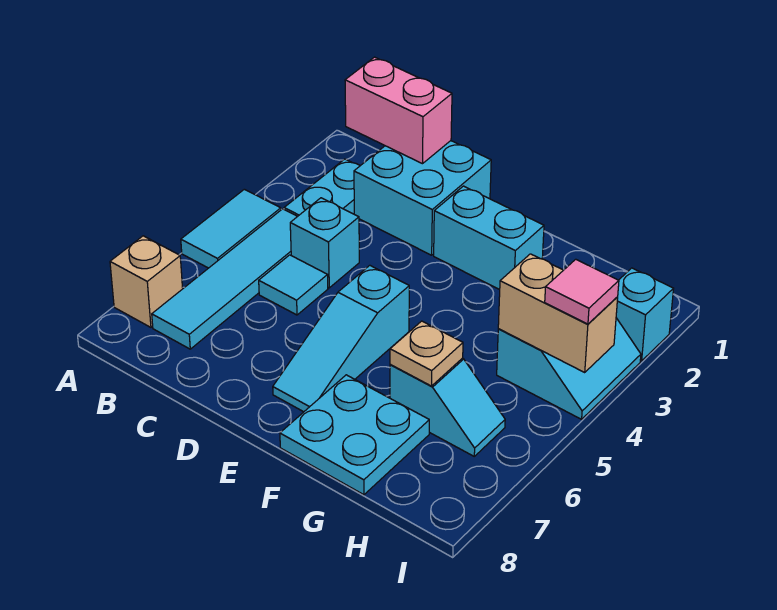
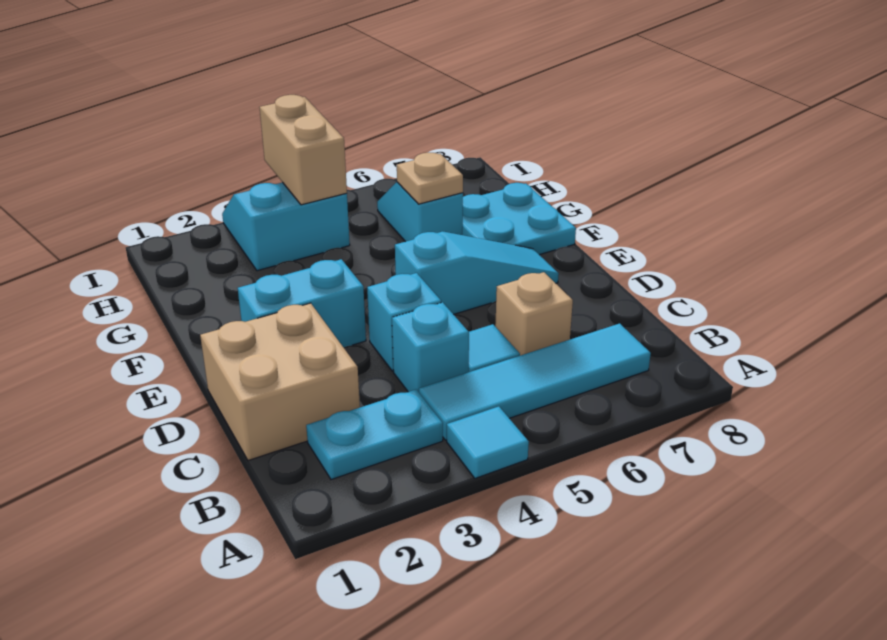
cyan 1x2 tile [181,189,281,268] -> cyan 1x1 tile [447,406,529,478]
tan 1x1 brick [110,236,183,327] -> tan 1x1 brick moved to [495,272,573,356]
pink 1x2 brick [345,57,452,164] -> none
cyan 2x2 brick [354,141,491,255] -> tan 2x2 brick [200,303,360,460]
cyan 1x2 brick [434,186,544,290] -> cyan 1x2 brick turned to [238,259,366,347]
cyan 1x1 brick [616,268,674,361] -> cyan 1x1 brick moved to [367,273,441,371]
pink 1x1 tile [545,259,619,324] -> none

